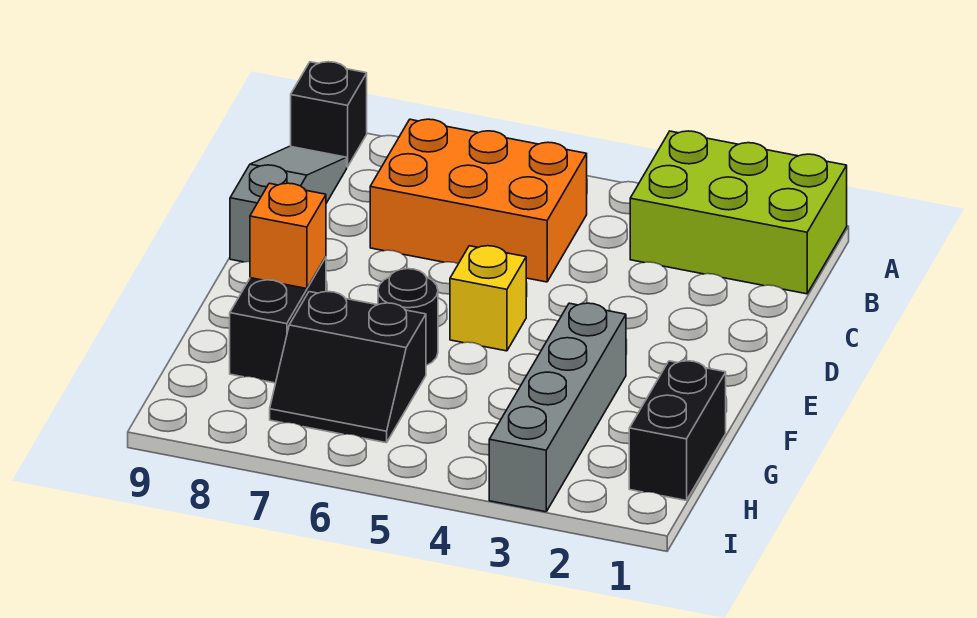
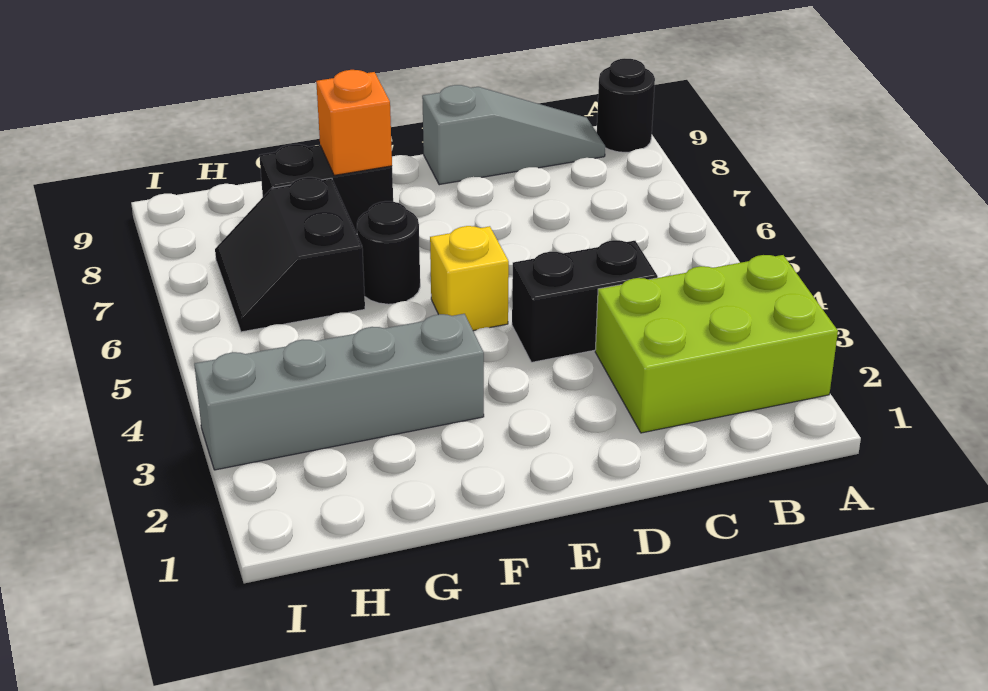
lime 2x3 brick [630,131,847,294] -> lime 2x3 brick turned to [595,255,838,433]
black 1x1 brick [291,62,367,167] -> black 1x1 round brick [597,59,655,152]
orange 2x3 brick [370,119,587,282] -> none
black 1x2 brick [629,361,726,500] -> black 1x2 brick moved to [512,240,658,362]

